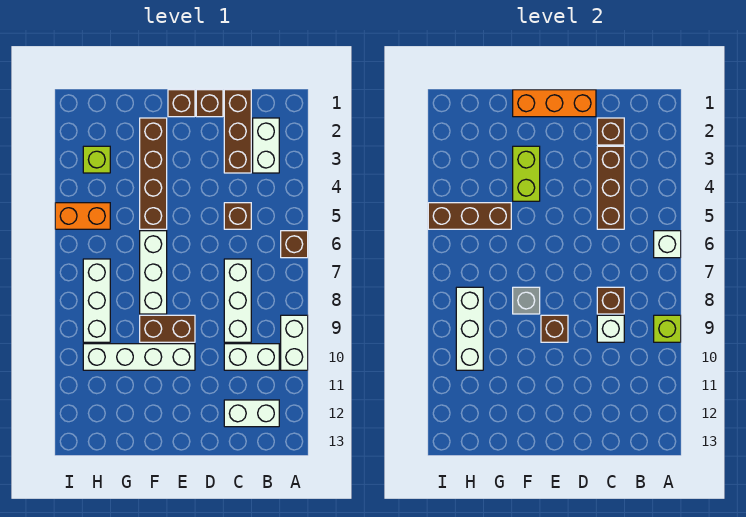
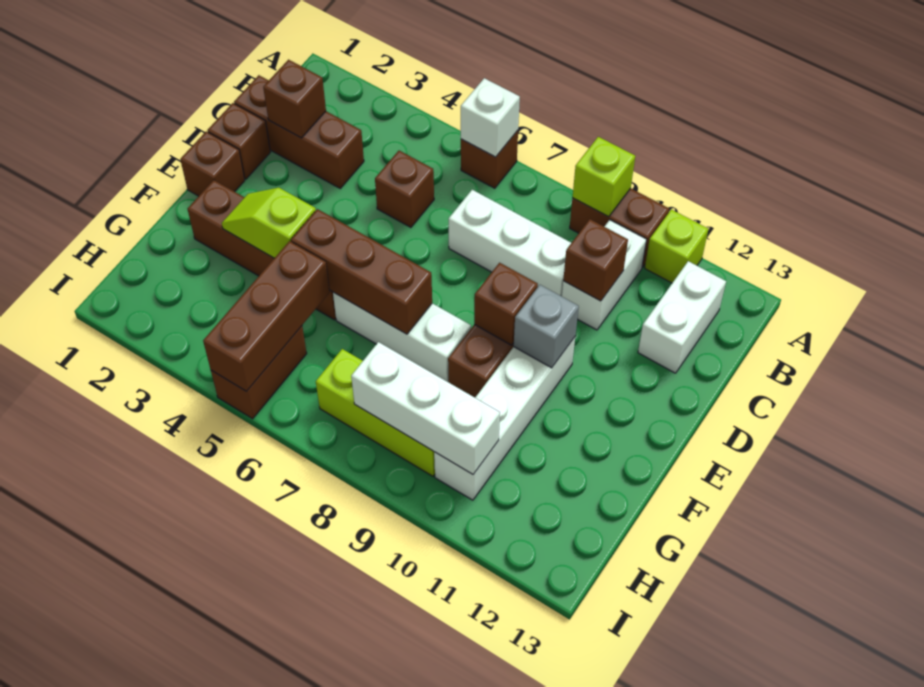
white 1x2 brick [281,315,308,370] -> brown 1x2 brick [570,188,669,267]
white 1x2 brick [253,118,279,173] -> none
brown 1x3 brick [597,146,624,229] -> brown 1x3 brick moved to [291,209,432,334]
brown 1x1 brick [597,287,624,314] -> brown 1x1 brick moved to [563,219,628,301]
white 1x1 brick [597,315,624,342] -> none
orange 1x3 brick [513,90,596,117] -> none
lime 1x2 brick [513,146,540,201] -> lime 1x2 slope [222,188,316,258]
grey 1x1 brick [513,287,540,314] -> grey 1x1 brick moved to [514,285,579,368]
lime 1x1 brick [83,146,110,173] -> lime 1x1 brick moved to [645,209,708,283]
orange 1x2 brick [55,203,110,229] -> brown 1x2 brick [211,326,307,419]
white 1x3 brick [83,259,110,342] -> lime 1x3 brick [316,349,435,476]

